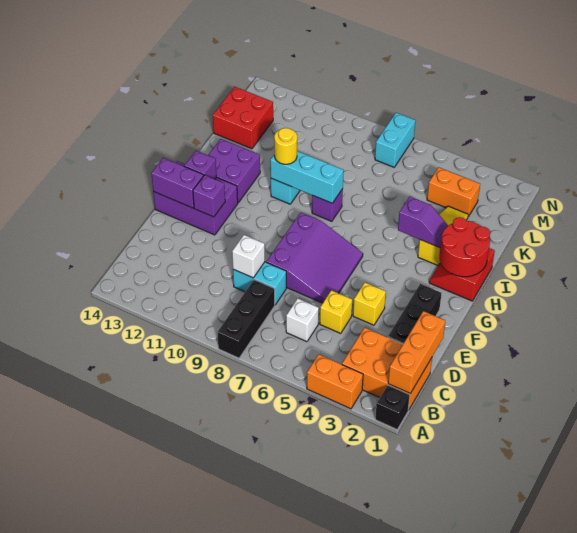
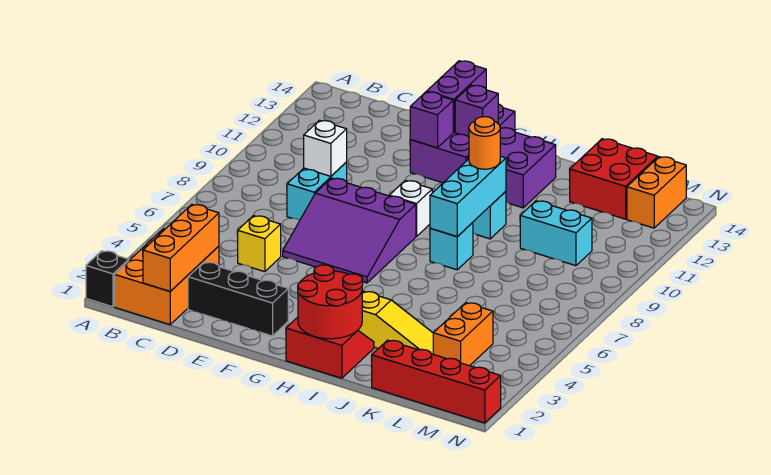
orange 1x2 brick [307,354,363,409] -> orange 1x2 brick moved to [627,157,686,228]
black 1x3 brick [217,280,275,358] -> none
orange 1x3 brick [388,311,445,394] -> orange 1x3 brick turned to [143,205,219,291]
white 1x1 brick [286,299,319,342] -> white 1x1 brick moved to [389,180,432,236]
yellow 1x1 brick [353,283,386,325] -> none
purple 1x2 slope [398,197,448,248] -> none
purple 1x1 brick [312,189,343,221] -> cyan 1x1 brick [430,222,473,270]
yellow 1x1 round brick [274,128,297,164] -> orange 1x1 round brick [469,117,500,169]
none -> red 1x4 brick [372,340,501,423]
cyan 1x2 brick [375,113,415,167] -> cyan 1x2 brick moved to [520,201,592,266]

